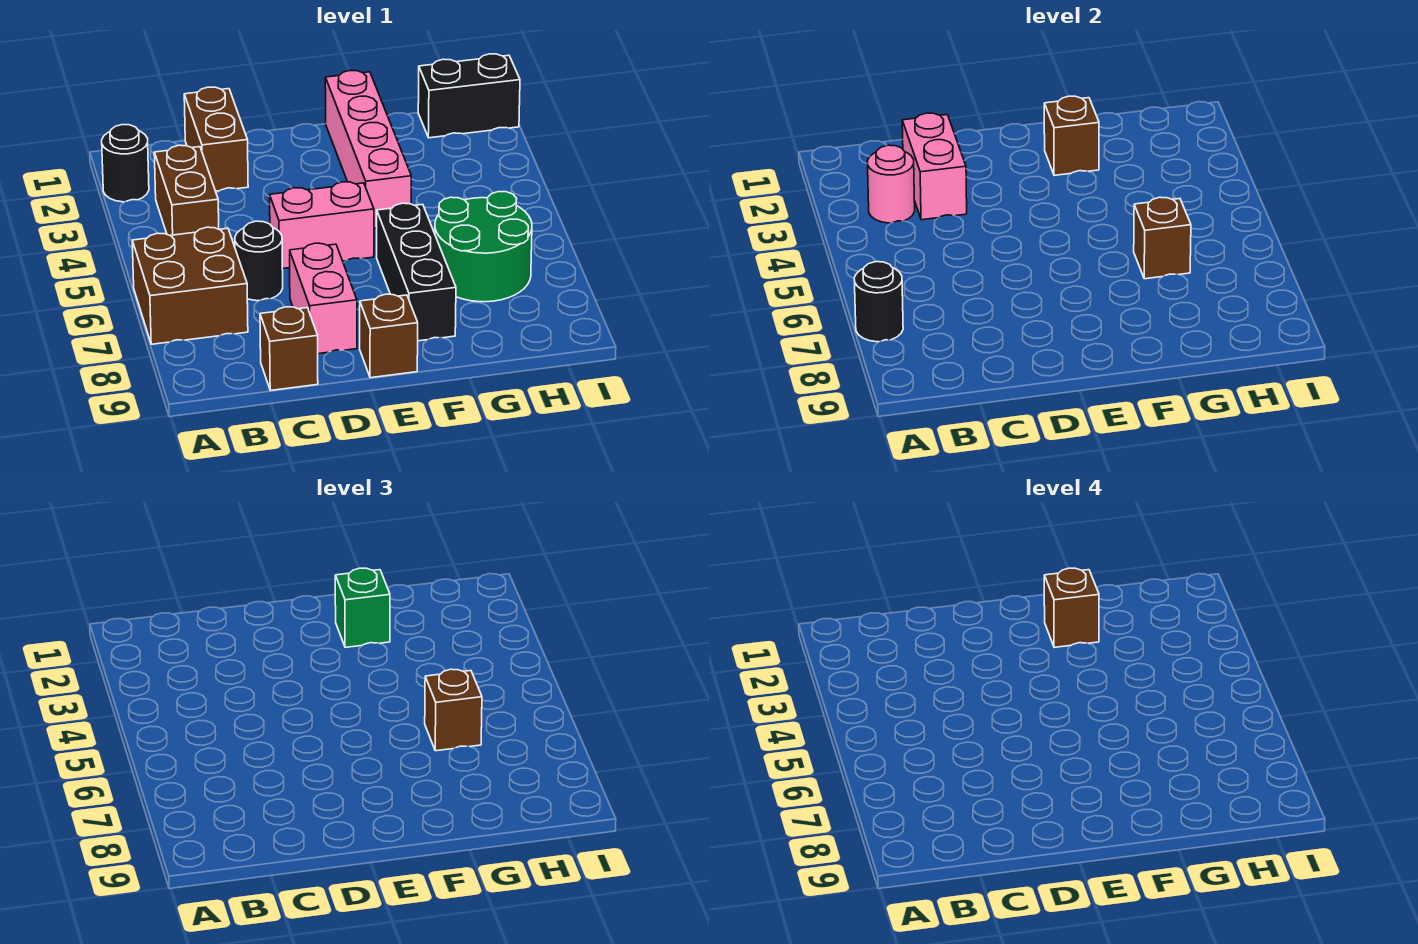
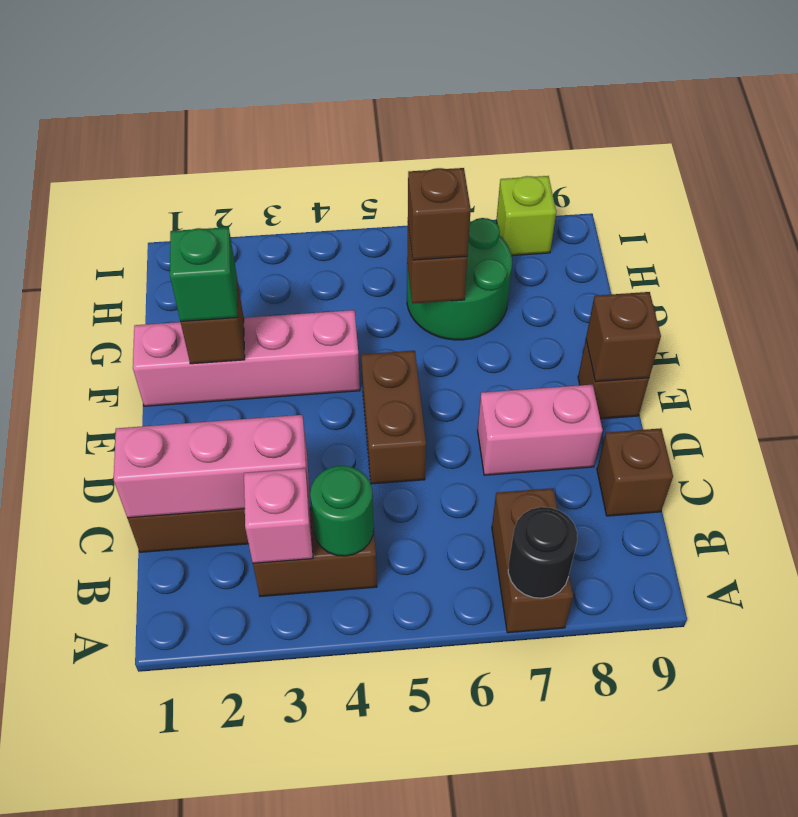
black 1x1 round brick [102,125,149,202] -> none
brown 2x2 brick [132,227,248,344] -> brown 1x2 brick [492,488,573,633]
pink 1x1 round brick [867,145,915,223] -> pink 1x1 brick [244,468,313,563]
none -> green 1x1 round brick [310,466,374,556]
pink 1x2 brick [902,113,967,220] -> pink 1x3 brick [114,415,310,518]
black 1x1 round brick [235,221,283,301] -> none
pink 1x2 brick [270,182,374,269] -> brown 1x2 brick [361,351,426,484]
brown 1x1 brick [1044,568,1099,647] -> brown 1x1 brick moved to [586,292,661,382]
black 1x3 brick [377,203,456,341] -> none
black 1x2 brick [418,54,520,138] -> none
none -> lime 1x1 brick [496,176,556,256]

